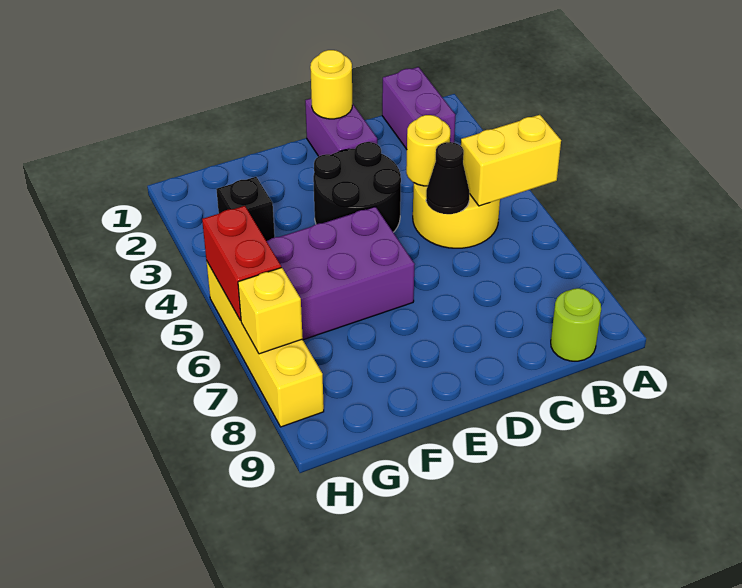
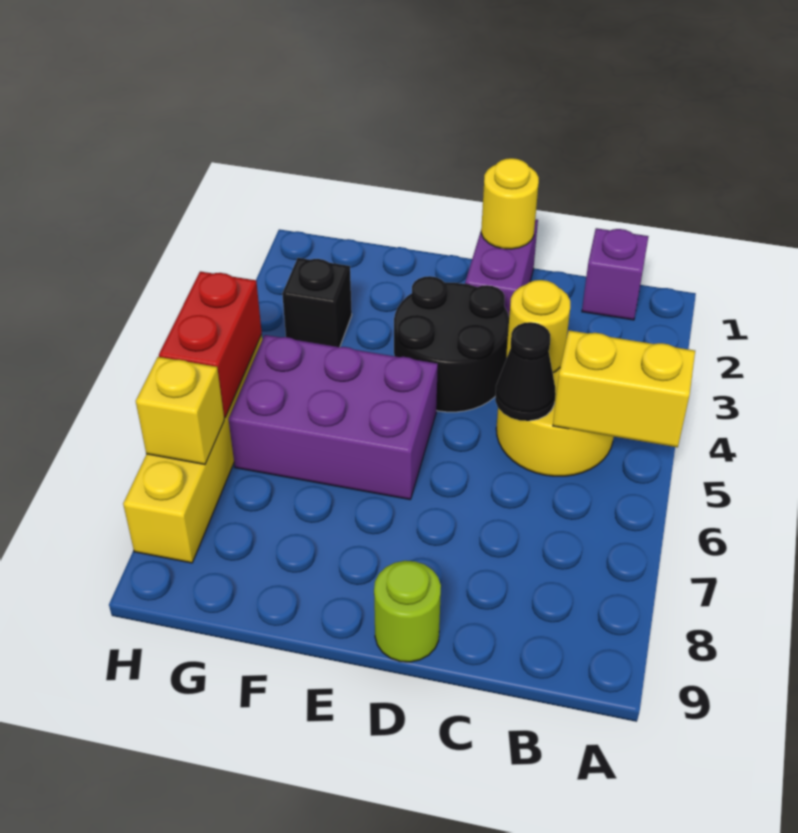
purple 1x2 brick [382,67,455,149] -> purple 1x1 brick [582,228,649,320]
lime 1x1 round brick [551,288,601,361] -> lime 1x1 round brick moved to [374,561,441,662]

